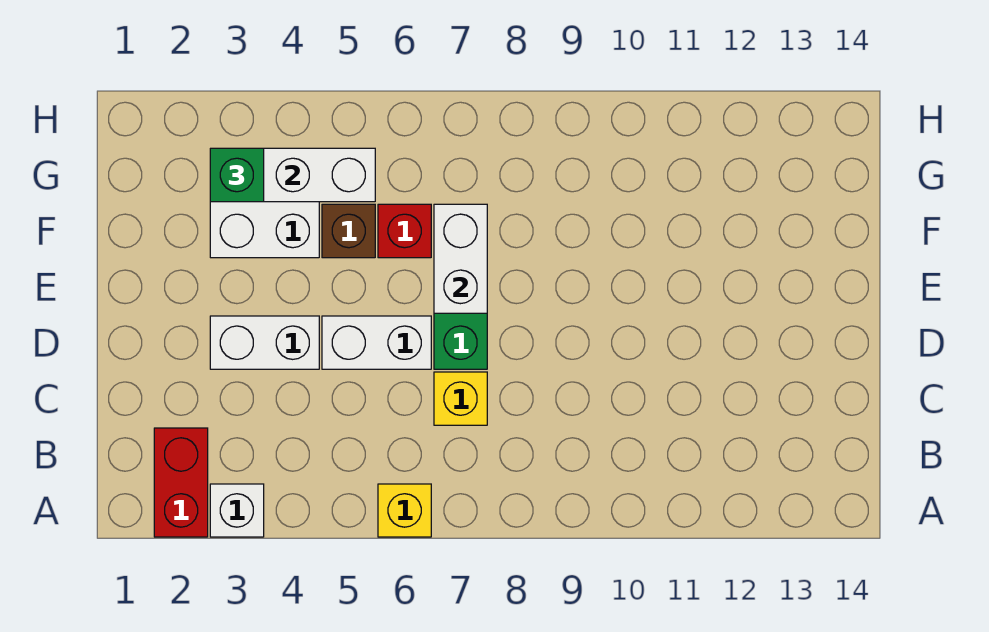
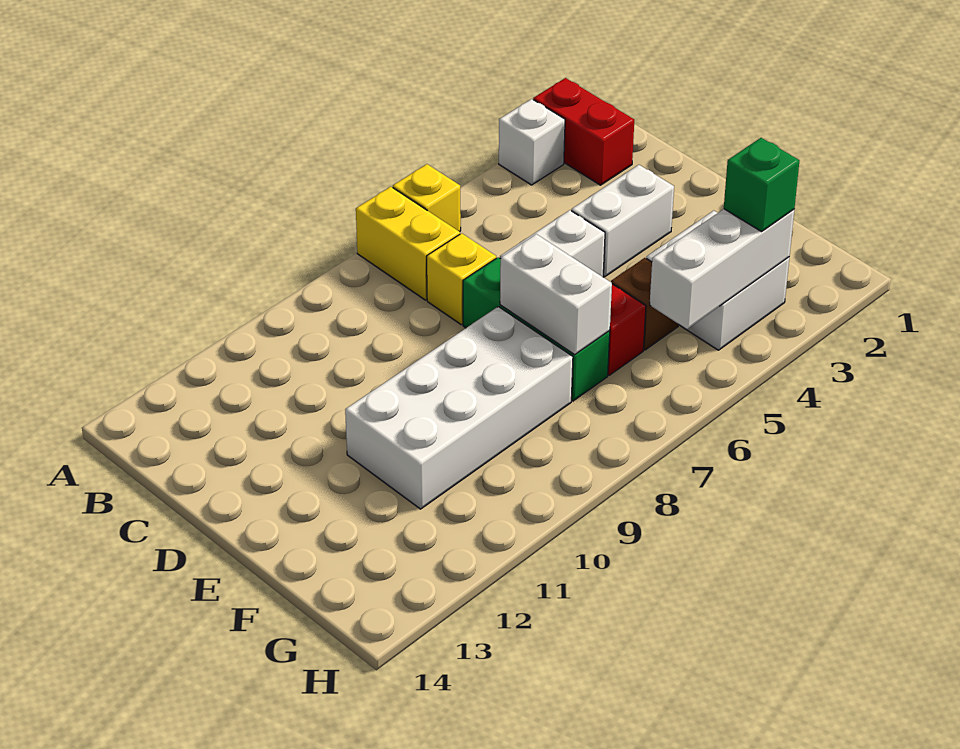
none -> yellow 1x2 brick [356,187,460,300]
none -> white 2x4 brick [345,307,573,509]

